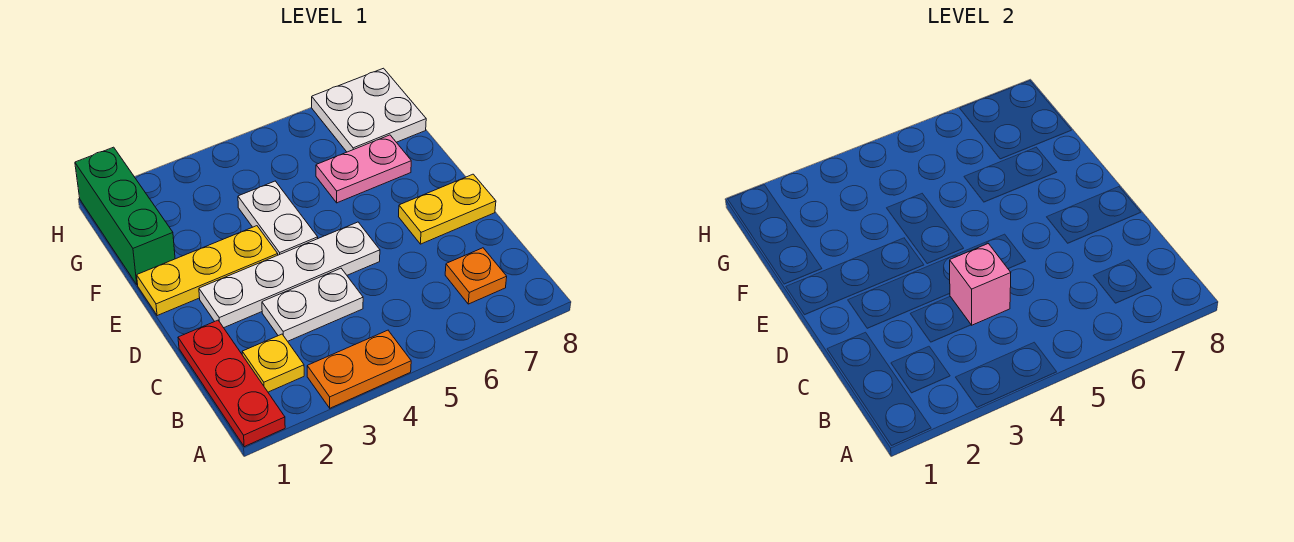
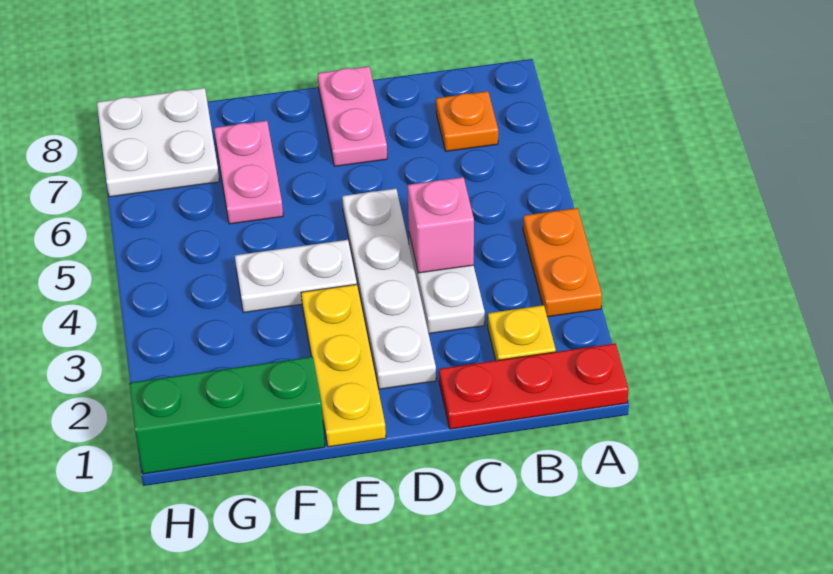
yellow 1x2 plate [399,174,496,244] -> pink 1x2 plate [318,66,387,166]

